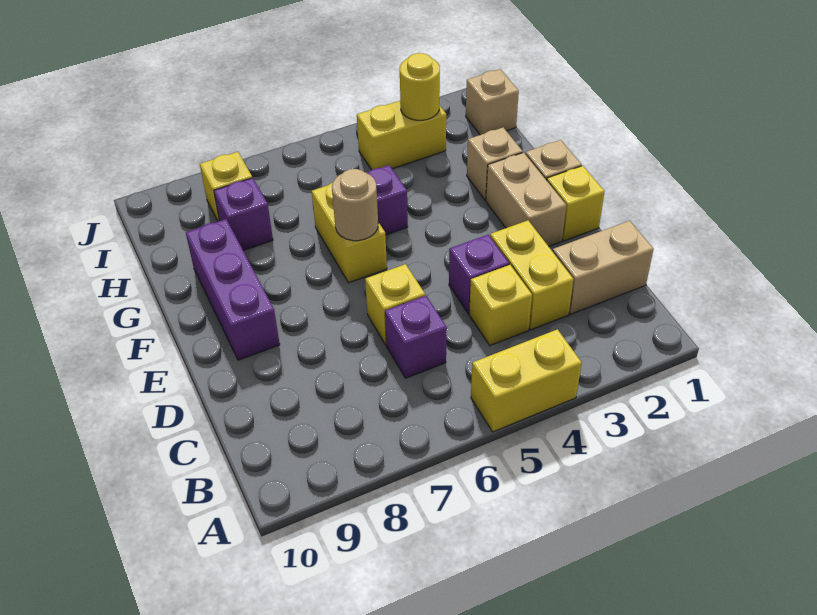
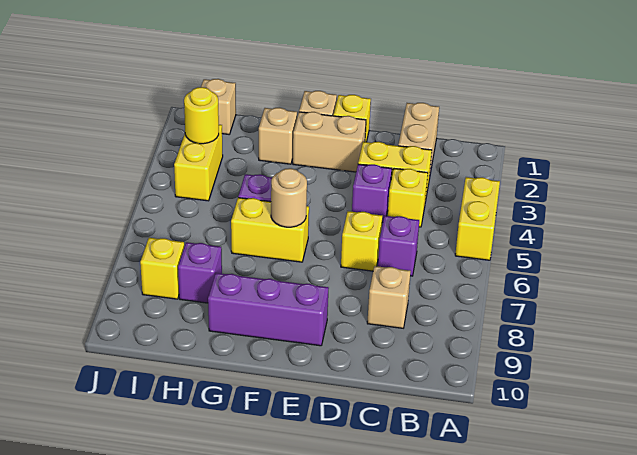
none -> tan 1x1 brick [367,266,411,328]

